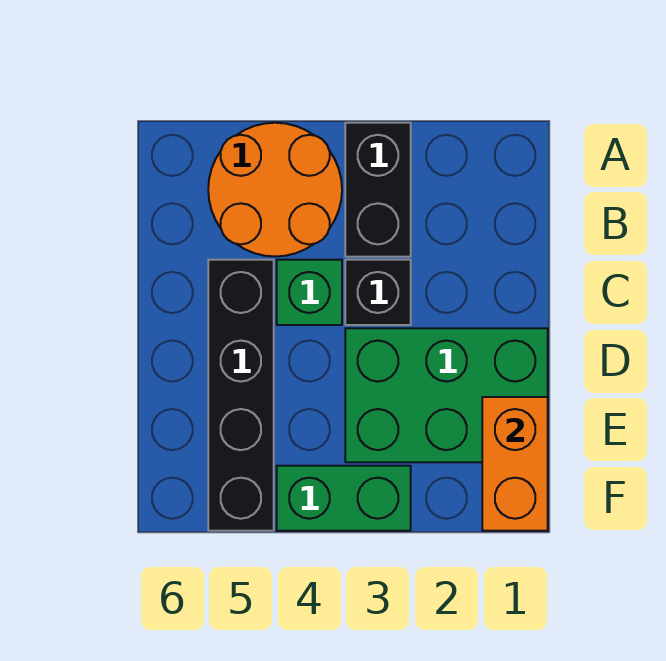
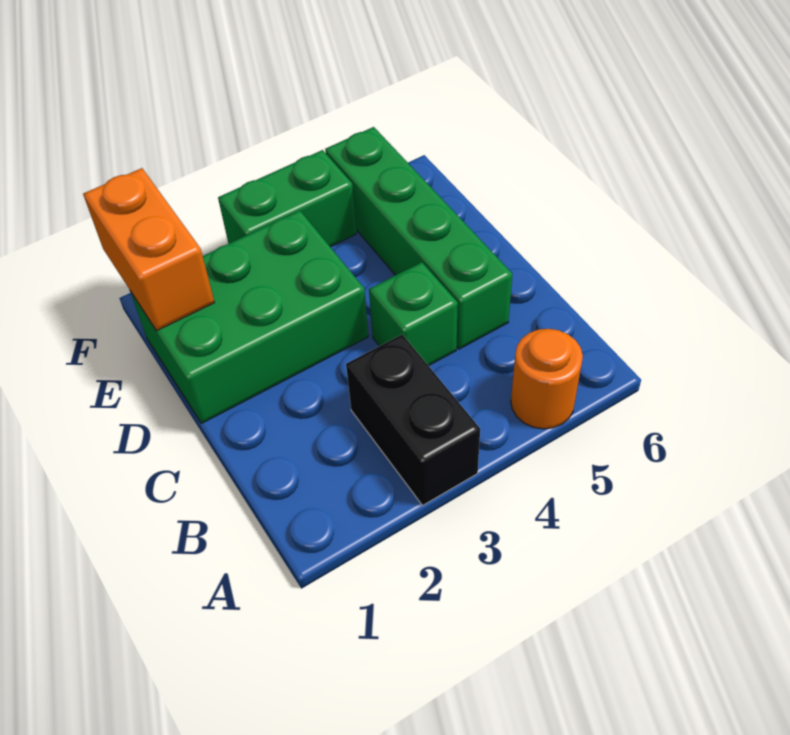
orange 2x2 round brick [208,123,342,257] -> orange 1x1 round brick [511,329,583,429]
black 1x1 brick [345,260,411,325] -> none
black 1x4 brick [208,260,274,531] -> green 1x4 brick [325,127,512,349]

